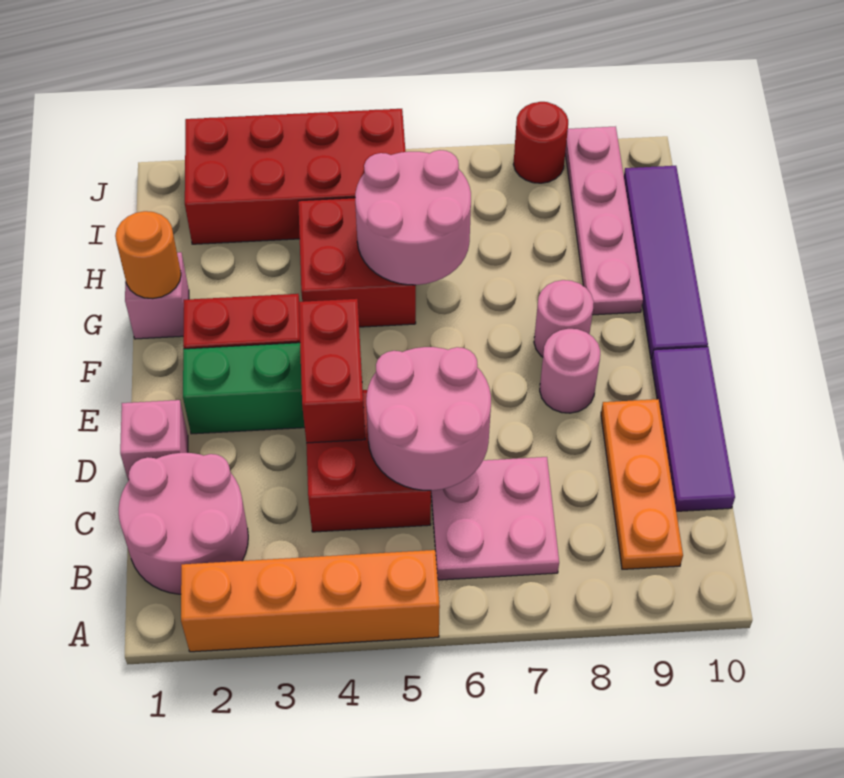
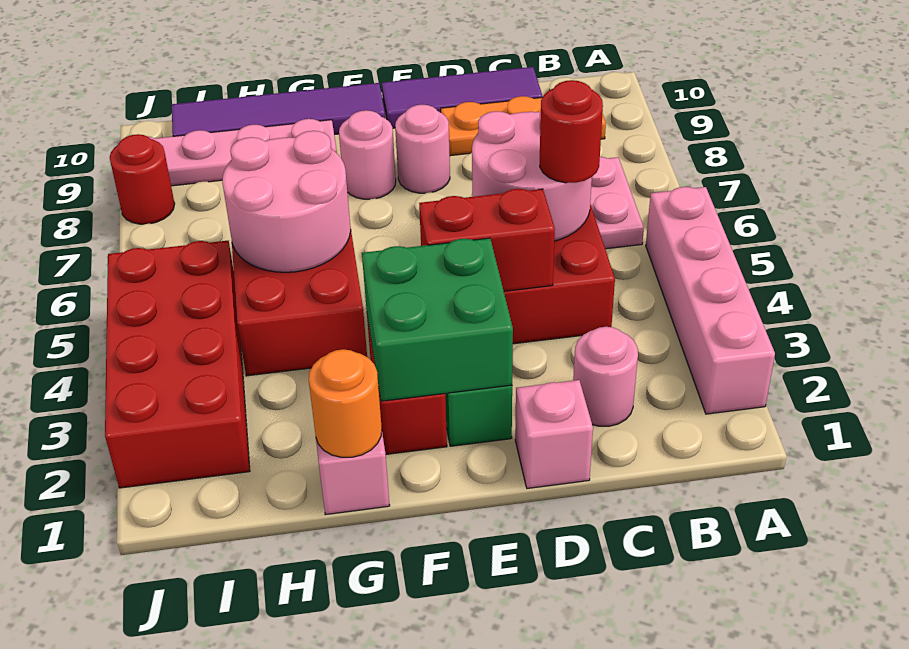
orange 1x4 brick [181,550,440,652] -> pink 1x4 brick [646,187,775,414]
pink 2x2 round brick [119,453,248,594] -> pink 1x1 round brick [573,327,638,426]
none -> red 1x1 round brick [540,80,603,183]
none -> green 2x2 brick [362,238,513,401]

